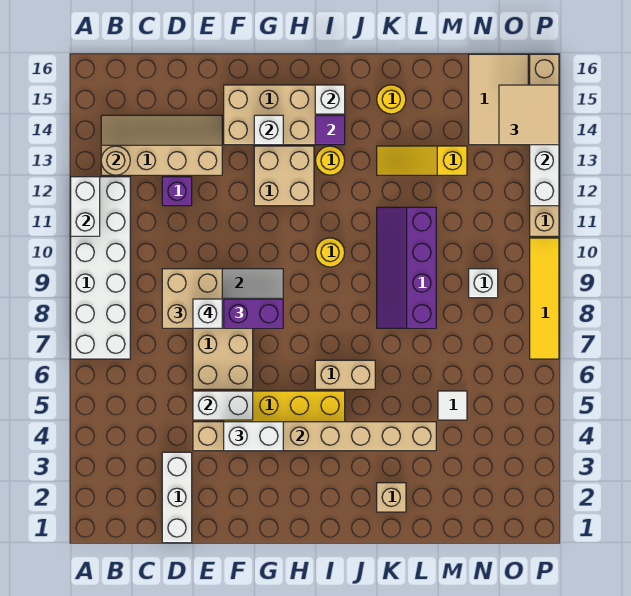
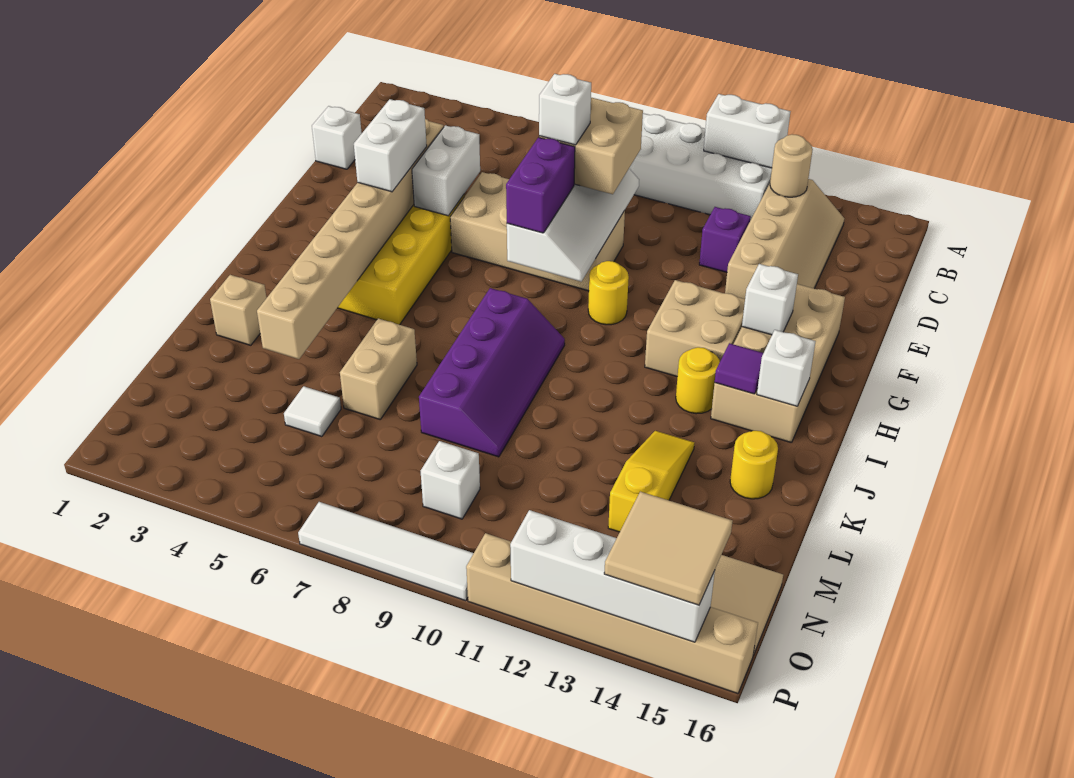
white 1x3 brick [162,452,192,543] -> white 1x1 brick [312,106,362,169]
tan 1x2 brick [315,360,375,389] -> tan 1x2 brick moved to [340,319,417,419]
yellow 1x1 round brick [316,238,345,267] -> yellow 1x1 round brick moved to [588,261,629,325]
purple 2x4 slope [377,207,436,328] -> purple 2x4 slope turned to [419,288,565,457]
yellow 1x4 tile [530,238,559,359] -> white 1x4 tile [298,502,474,601]

